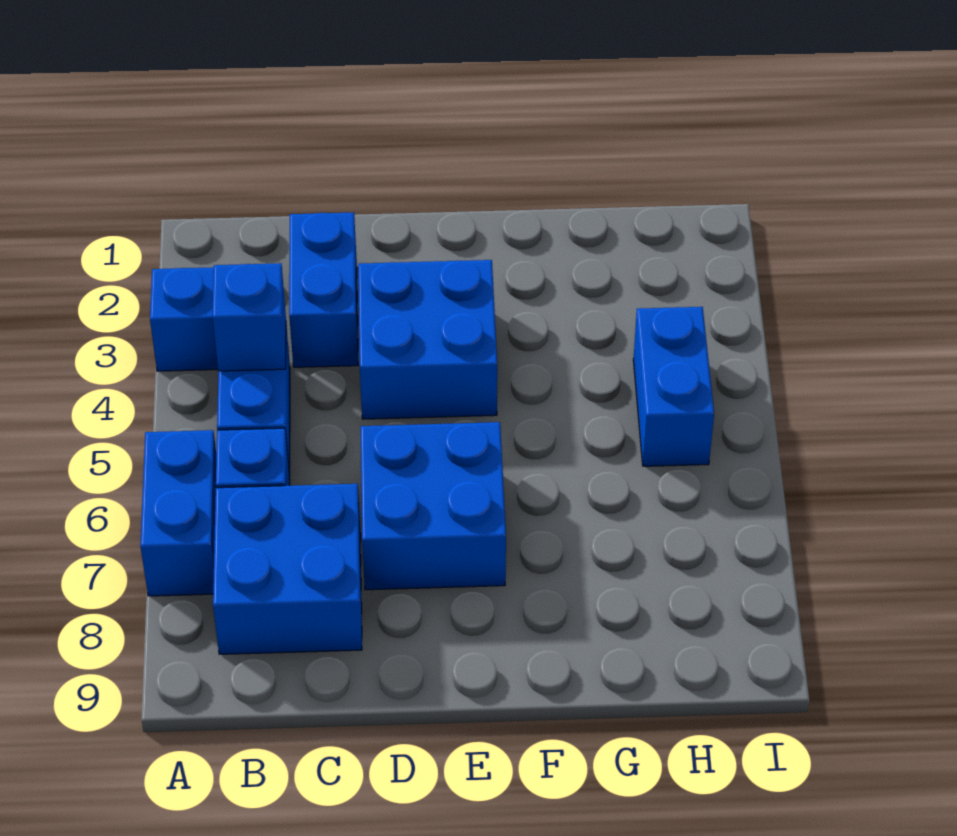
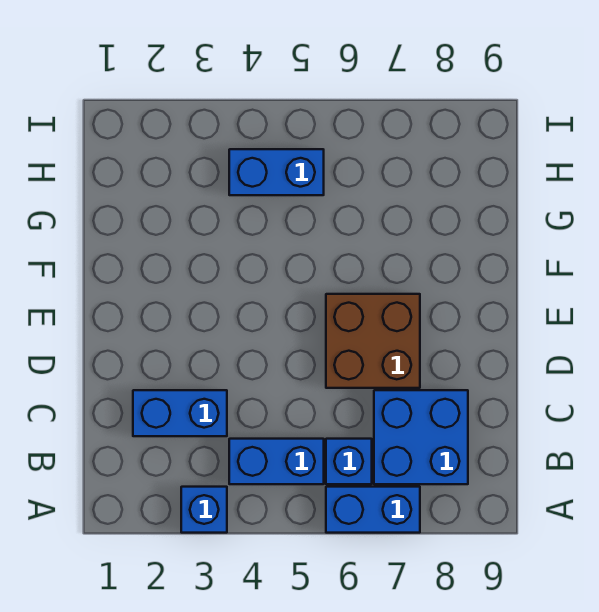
blue 1x1 brick [212,263,286,371] -> none
blue 2x2 brick [358,260,497,419] -> none
blue 2x2 brick [361,422,506,590] -> brown 2x2 brick [326,294,420,388]

